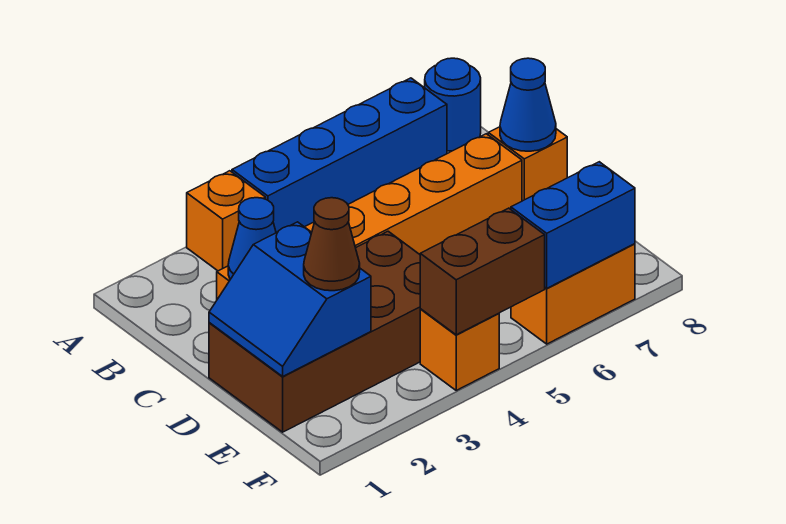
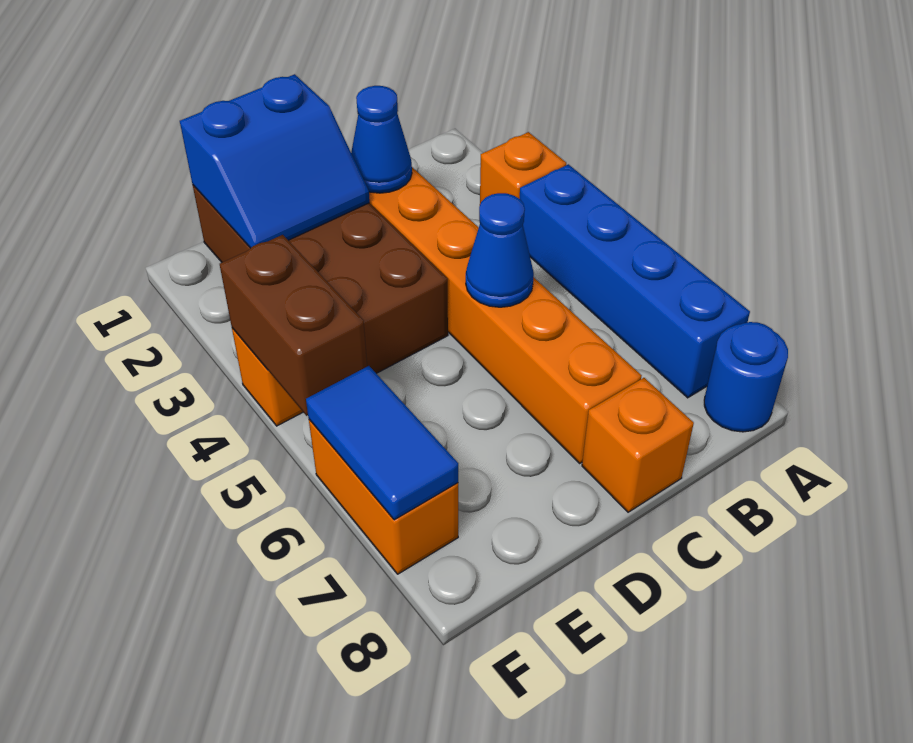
blue 1x1 cone [500,58,556,151] -> blue 1x1 cone moved to [466,193,534,307]
blue 2x2 slope [209,222,371,376] -> blue 2x2 slope turned to [180,74,370,248]
brown 1x1 cone [304,198,360,291] -> none
blue 1x2 brick [511,162,635,288] -> blue 1x2 tile [306,366,458,520]

